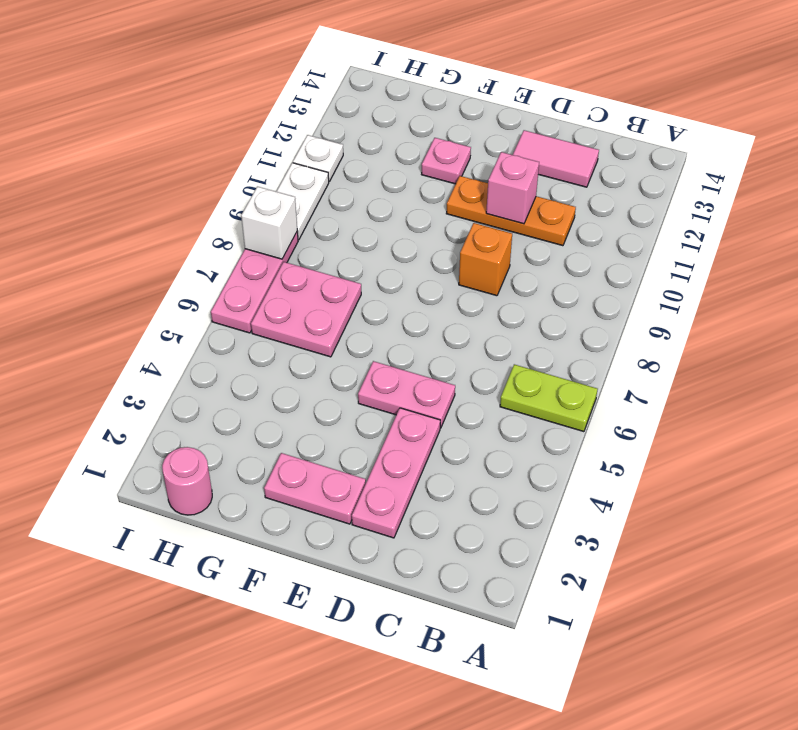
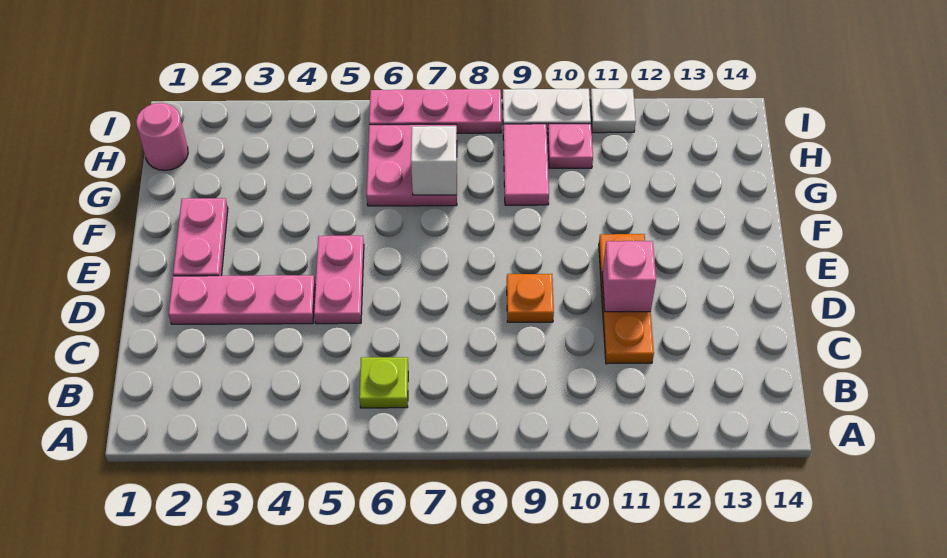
lime 1x2 plate [500,364,598,432] -> lime 1x1 plate [359,357,408,408]
pink 1x2 tile [513,130,599,187] -> pink 1x2 tile moved to [503,124,549,205]
orange 1x1 brick [459,223,512,296] -> orange 1x1 plate [507,274,554,322]
pink 1x1 plate [422,138,471,184] -> pink 1x1 plate moved to [548,124,593,168]
white 1x1 brick [241,187,297,259] -> white 1x1 brick moved to [411,126,457,195]

